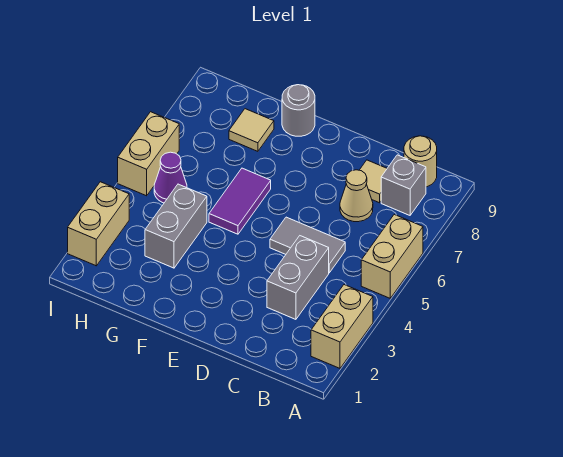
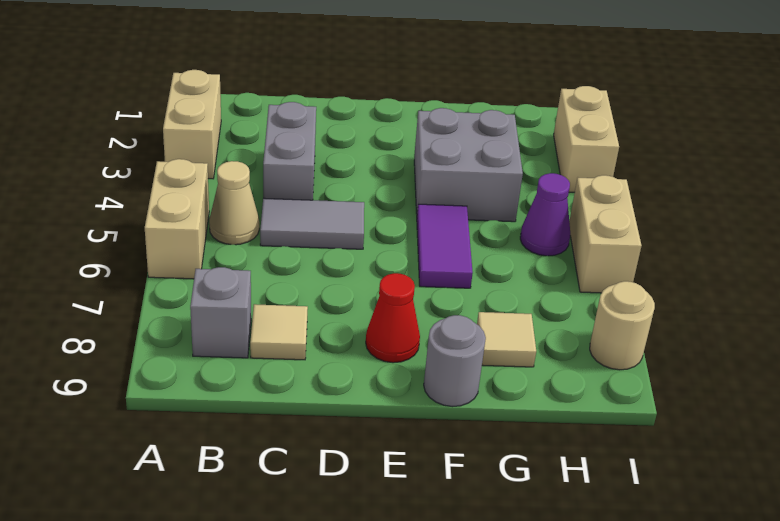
tan 1x1 round brick [404,136,437,187] -> tan 1x1 round brick moved to [590,281,655,370]
tan 1x1 cone [340,170,373,222] -> tan 1x1 cone moved to [209,161,259,245]
none -> red 1x1 cone [366,273,420,363]
grey 1x2 brick [145,184,207,268] -> grey 2x2 brick [414,108,523,222]

